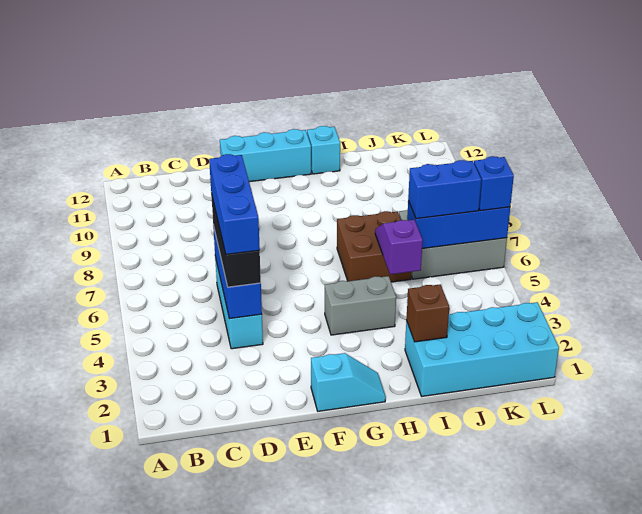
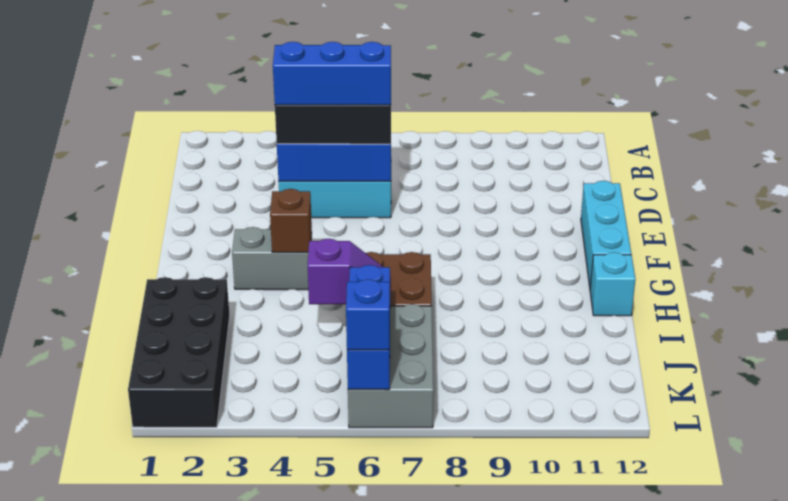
cyan 1x2 slope [311,353,386,411] -> none
grey 1x2 brick [325,276,396,335] -> grey 1x2 brick turned to [232,227,312,290]
cyan 2x4 brick [405,302,559,396] -> black 2x4 brick [128,277,230,427]
brown 1x1 brick [406,285,449,342] -> brown 1x1 brick moved to [270,189,312,252]
blue 1x2 brick [408,160,481,219] -> none

